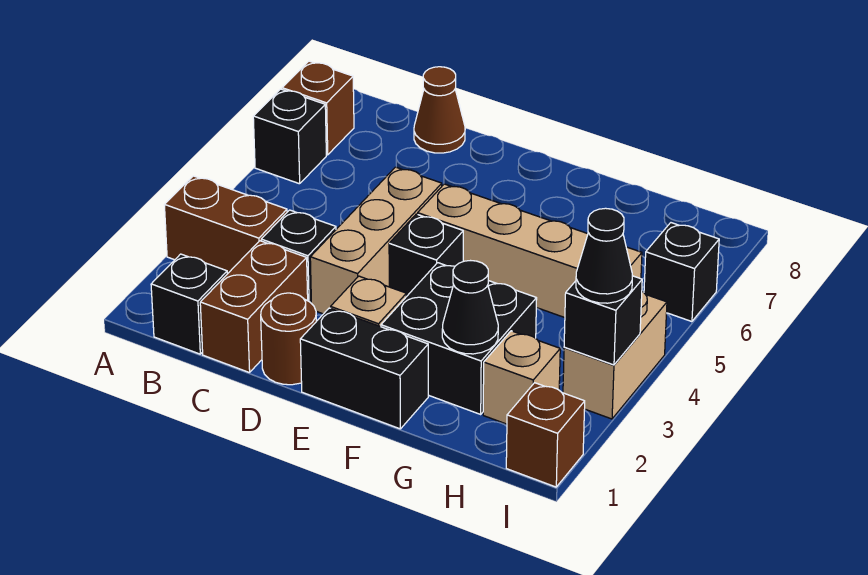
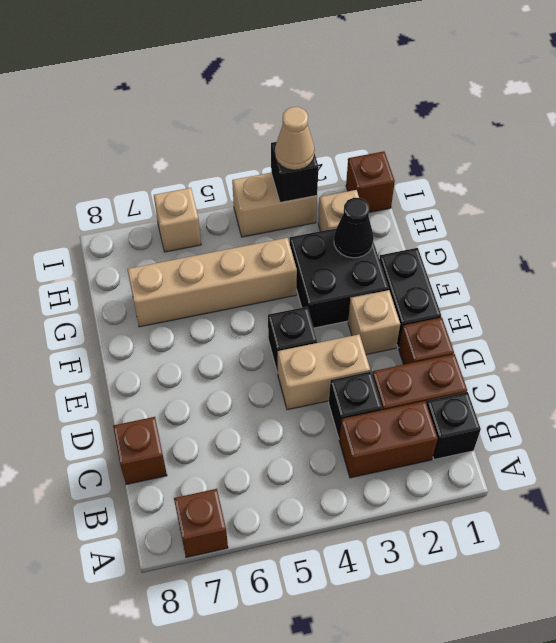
brown 1x2 brick [165,176,287,274] -> brown 1x2 brick turned to [339,401,438,478]
black 1x1 brick [253,89,326,184] -> none
brown 1x1 cone [414,67,465,153] -> brown 1x1 brick [113,417,167,485]
brown 1x1 round brick [261,293,316,385] -> brown 1x1 brick [399,317,454,365]
tan 1x3 brick [310,167,442,314] -> tan 1x2 brick [278,334,370,410]
tan 1x4 brick [418,184,642,318] -> tan 1x4 brick turned to [127,238,297,327]
black 1x1 cone [576,208,632,303] -> tan 1x1 cone [275,107,315,170]
black 1x1 brick [644,223,719,322] -> tan 1x1 brick [154,188,201,252]

